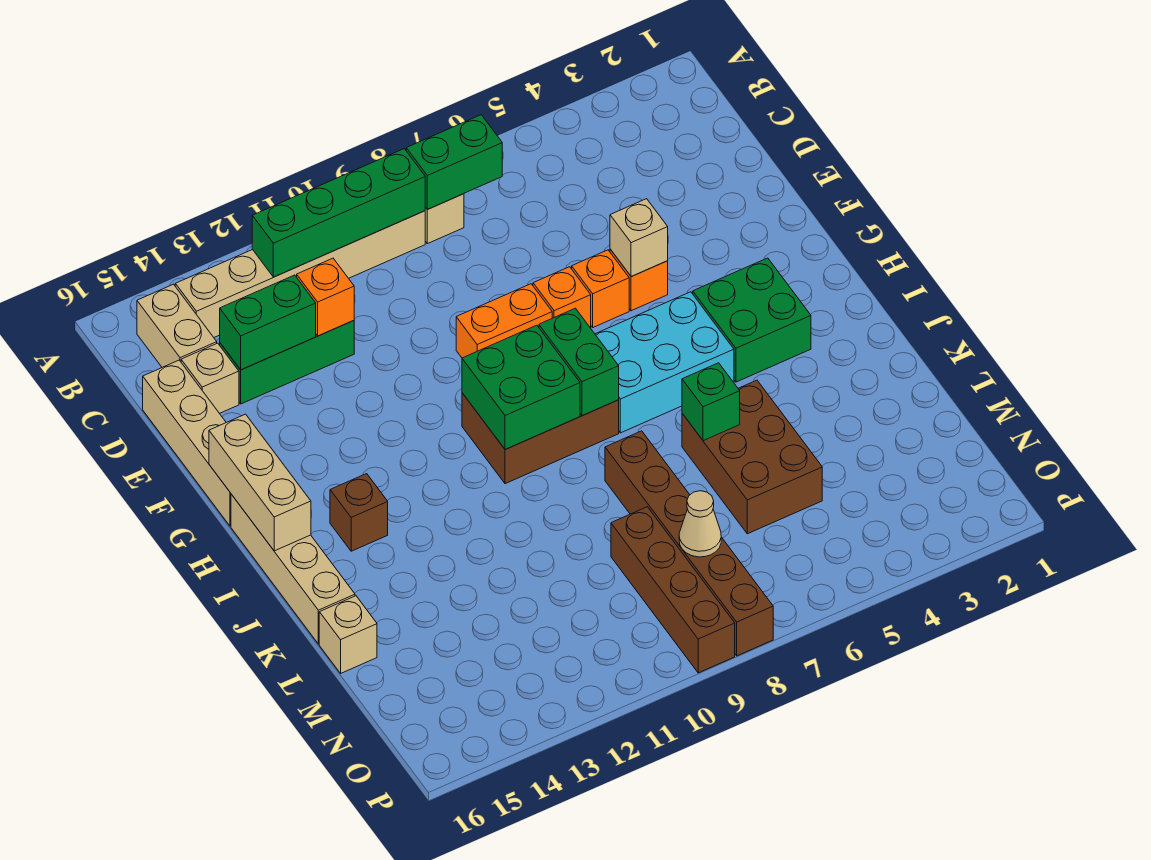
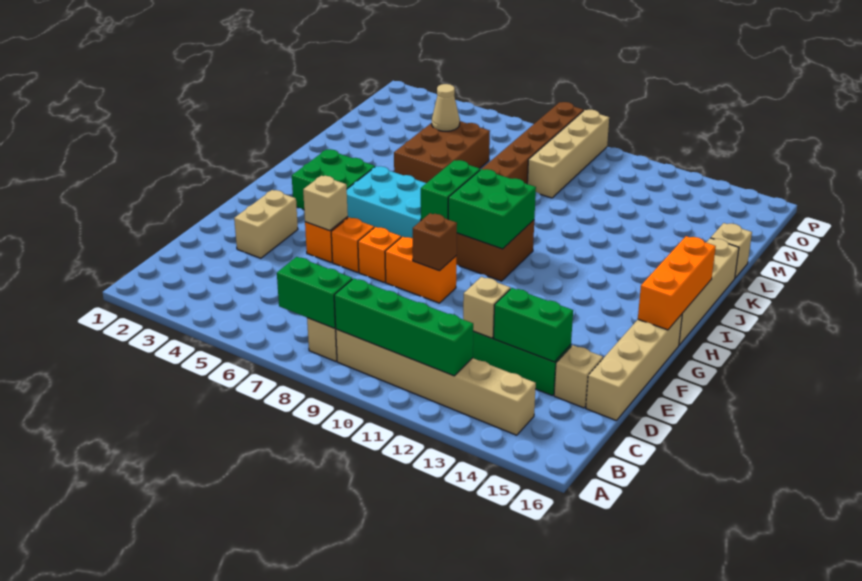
tan 1x2 brick [137,284,217,367] -> tan 1x2 brick moved to [234,190,298,258]
orange 1x1 brick [297,258,354,336] -> tan 1x1 brick [463,277,510,338]
tan 1x3 brick [209,414,311,551] -> orange 1x3 brick [638,236,716,330]
brown 1x1 brick [330,474,388,551] -> brown 1x1 brick moved to [413,213,457,271]
green 1x1 brick [682,363,740,441] -> none
brown 1x4 brick [611,507,735,673] -> tan 1x4 brick [527,110,609,198]
tan 1x1 cone [679,491,721,557] -> tan 1x1 cone moved to [432,84,460,131]

